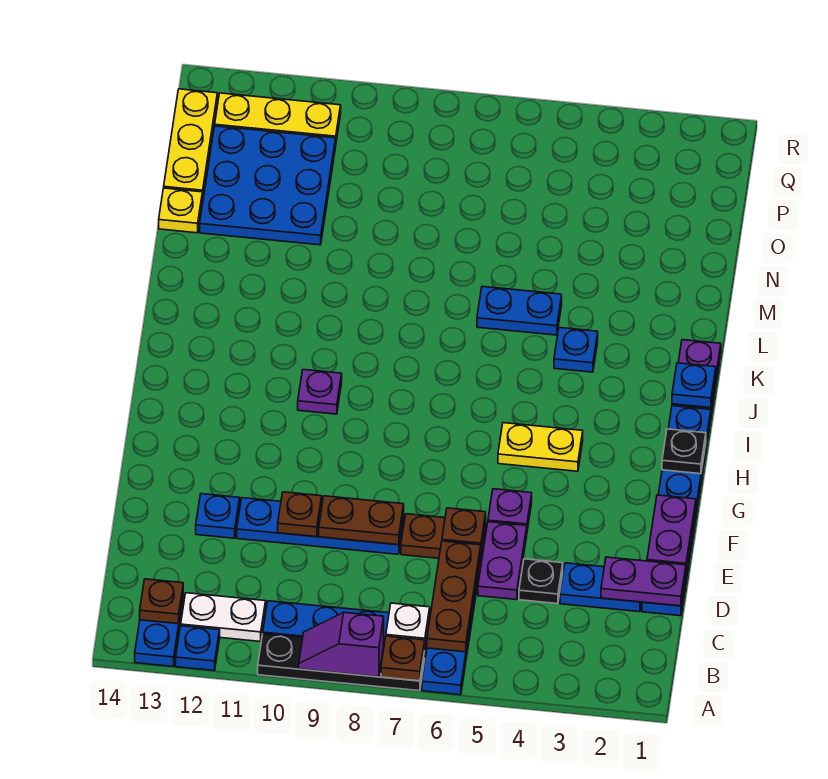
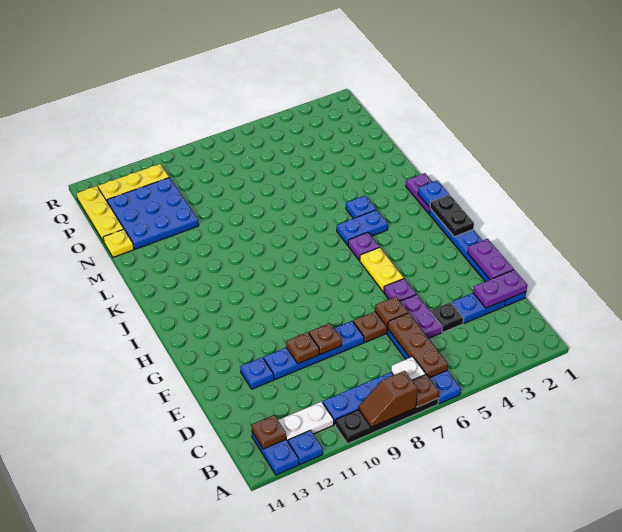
purple 1x2 slope [299,612,384,677] -> brown 1x2 slope [359,371,418,427]
brown 1x2 plate [319,496,404,545] -> brown 1x1 plate [309,323,342,354]
black 1x1 plate [662,429,706,474] -> black 1x2 plate [430,195,474,237]
yellow 1x2 plate [498,423,583,471] -> yellow 1x2 plate turned to [360,247,404,292]
purple 1x1 plate [298,370,342,414] -> purple 1x1 plate moved to [348,232,379,261]
blue 1x2 plate [477,286,562,335] -> blue 1x2 plate moved to [337,210,388,245]

